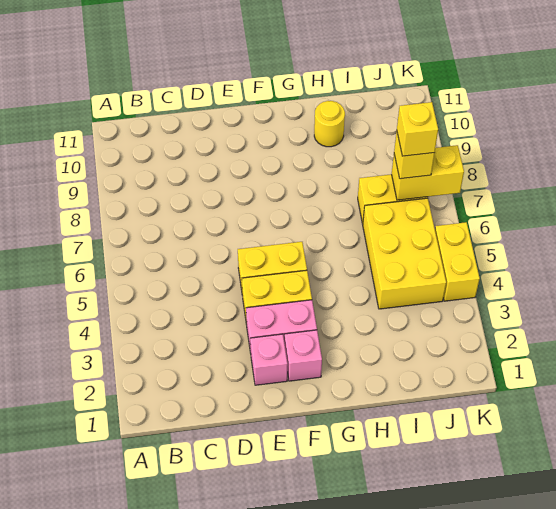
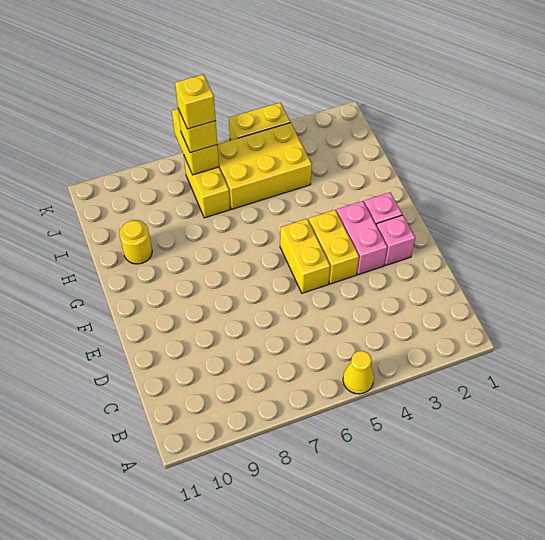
none -> yellow 1x1 cone [343,351,374,394]

